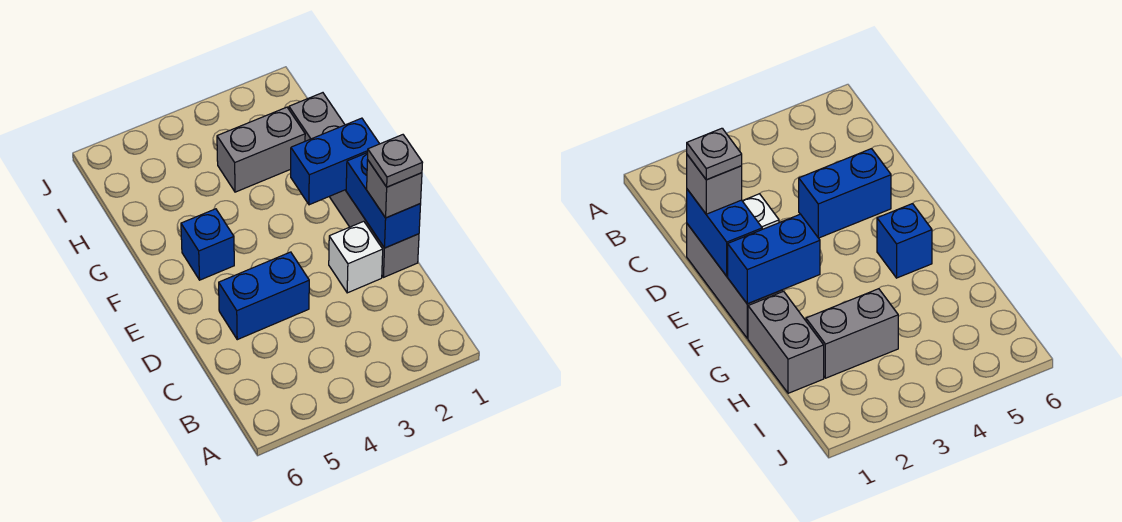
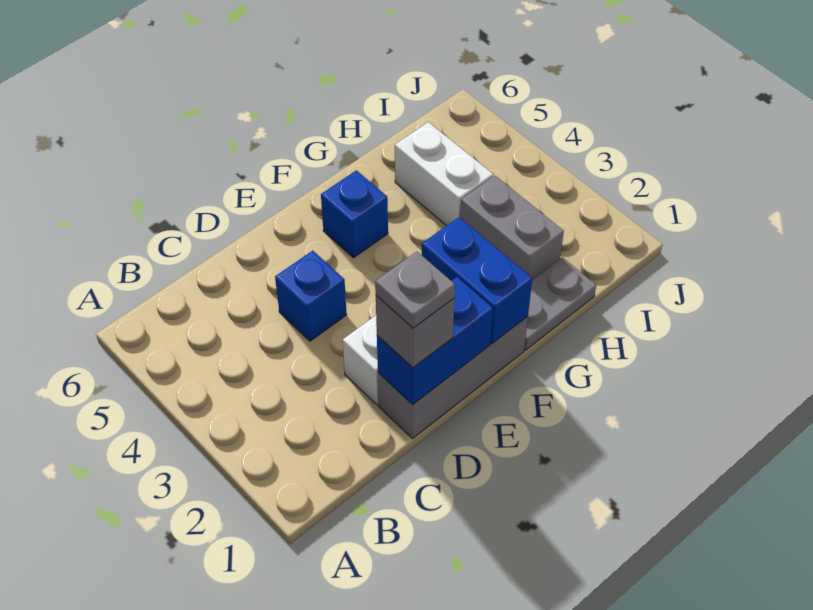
blue 1x2 brick [219,252,309,340] -> blue 1x1 brick [275,251,347,341]
grey 1x2 brick [289,93,345,141] -> grey 1x2 plate [524,257,596,350]
none -> white 1x2 brick [395,122,493,226]

